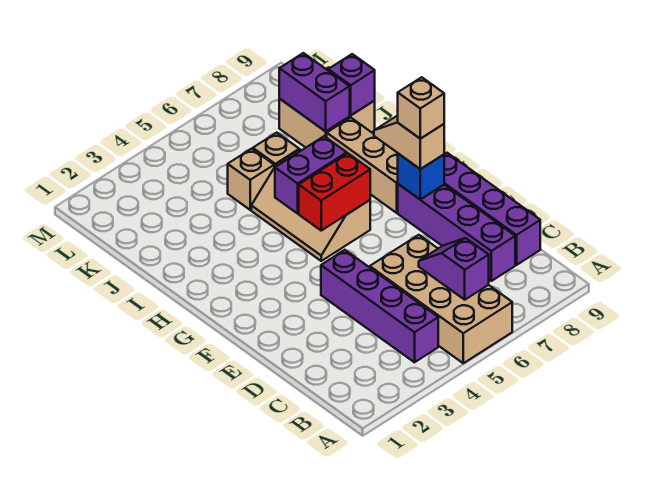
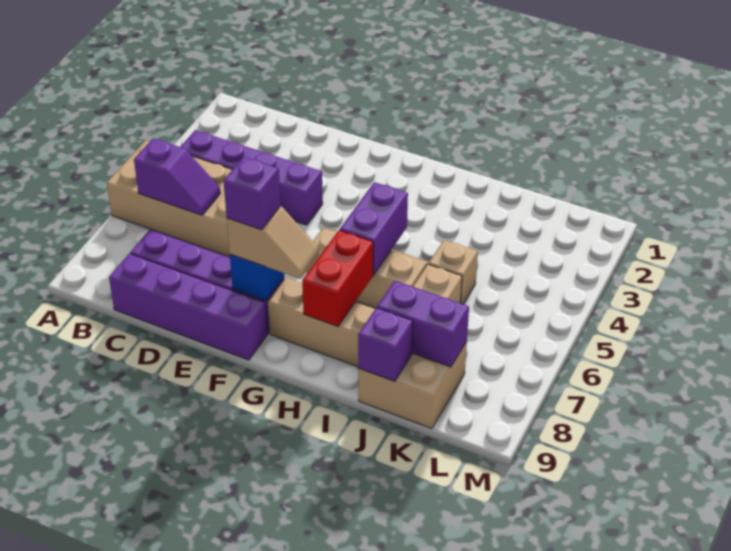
tan 1x1 brick [398,77,444,139] -> purple 1x1 brick [224,157,281,230]
red 1x2 brick [299,153,370,230] -> red 1x2 brick moved to [302,230,373,326]

